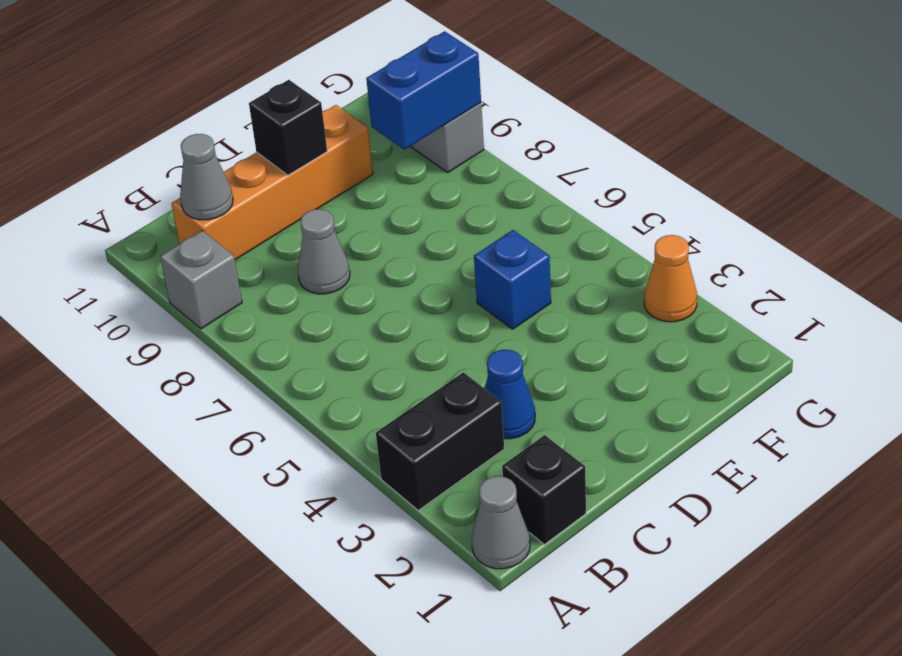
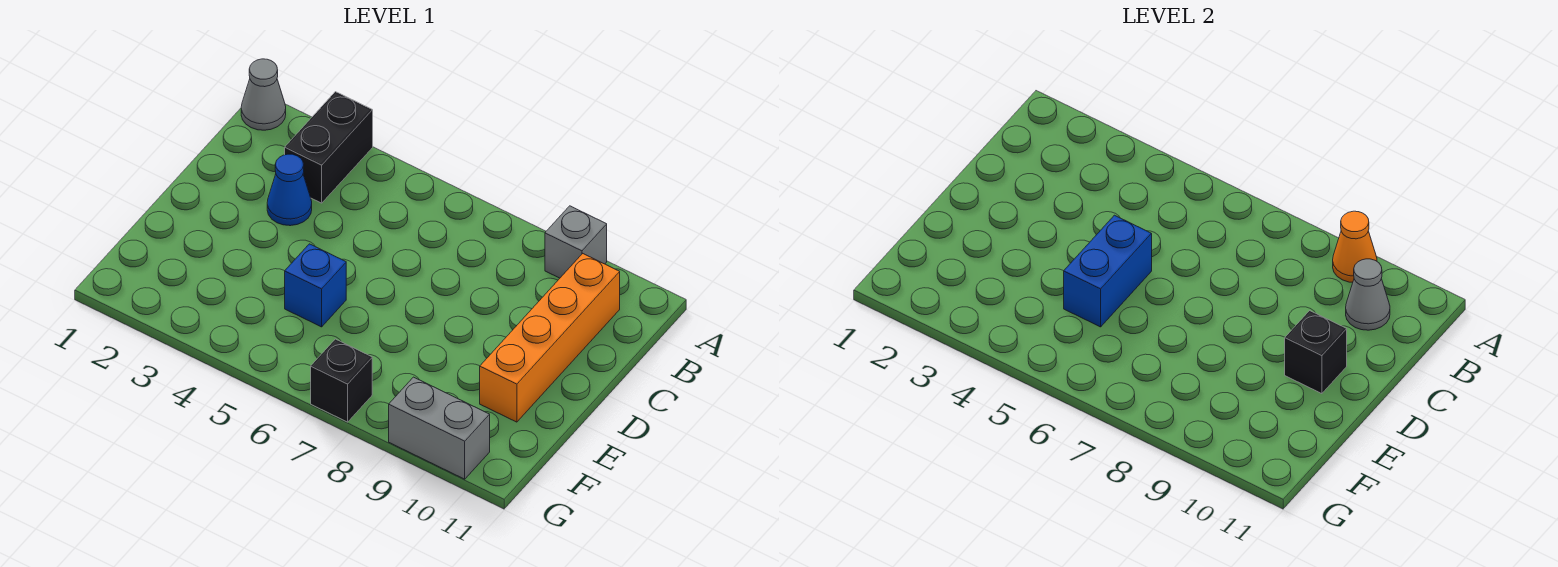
black 1x1 brick [502,435,586,544] -> black 1x1 brick moved to [311,339,372,422]
grey 1x1 cone [298,209,350,294] -> none
blue 1x2 brick [366,31,481,150] -> blue 1x2 brick moved to [1064,215,1152,327]
orange 1x1 cone [644,235,697,322] -> orange 1x1 cone moved to [1333,211,1377,282]

